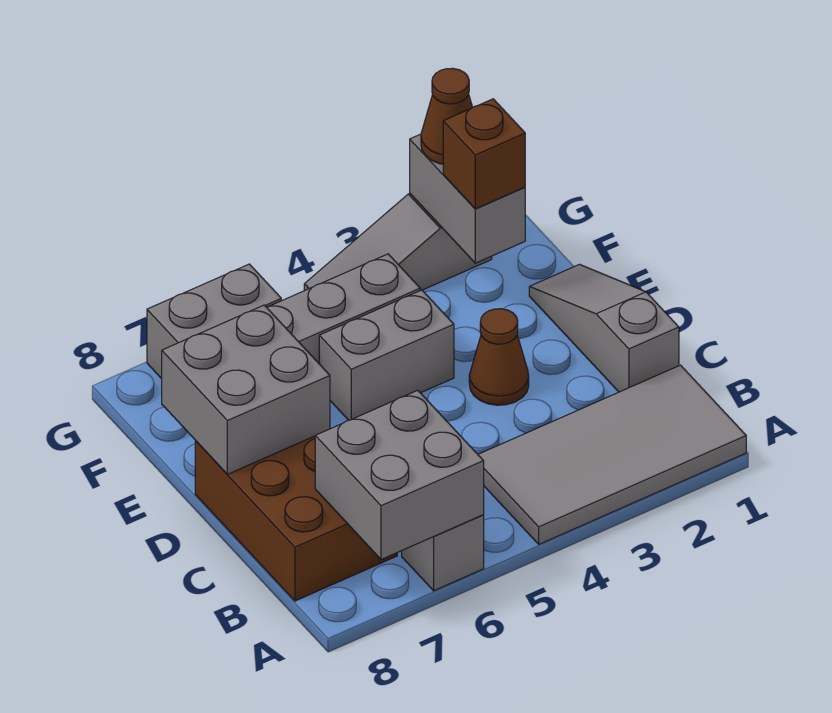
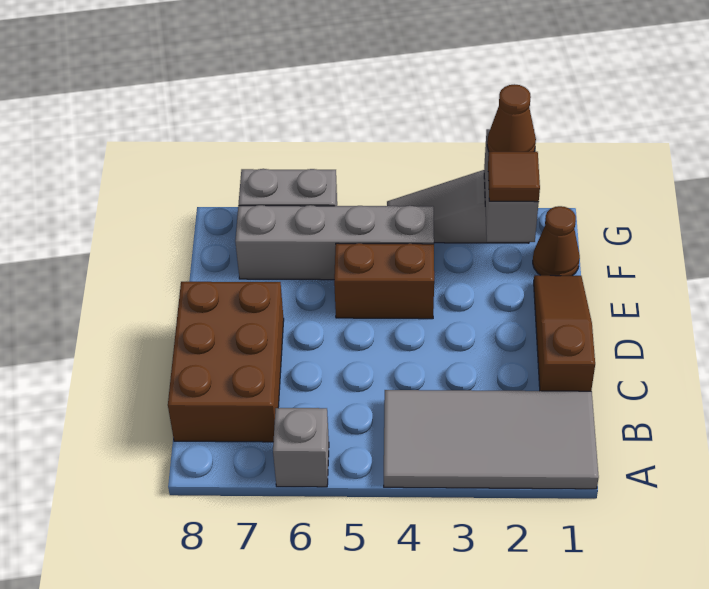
grey 2x2 brick [315,390,484,560] -> none
grey 1x3 slope [529,264,679,392] -> brown 1x3 slope [534,275,595,391]
brown 1x1 cone [469,309,529,405] -> brown 1x1 cone moved to [533,206,580,276]
grey 2x2 brick [162,305,330,474] -> none
grey 1x2 brick [319,290,454,420] -> brown 1x2 brick [334,243,434,319]
brown 1x1 brick [443,99,525,209] -> brown 1x1 tile [488,152,540,202]

